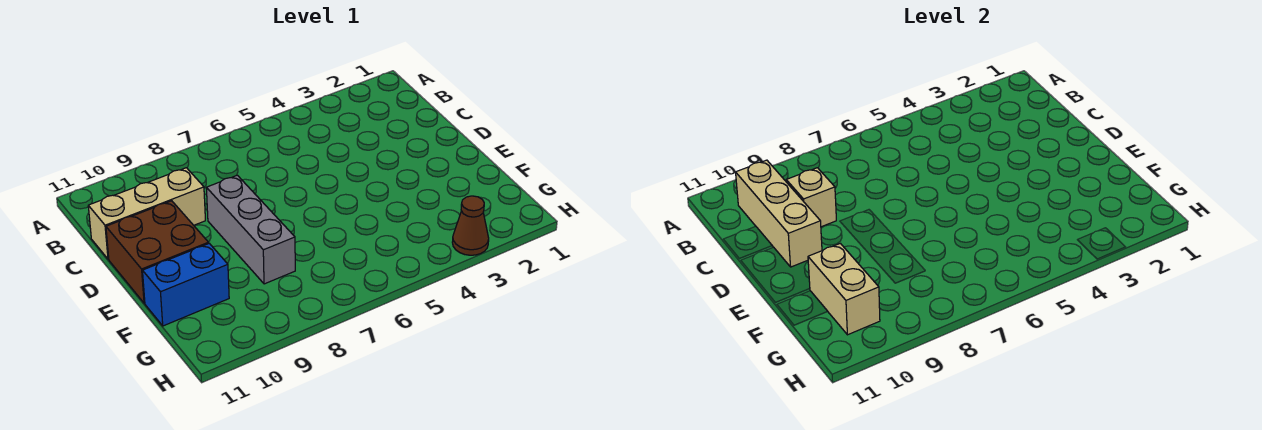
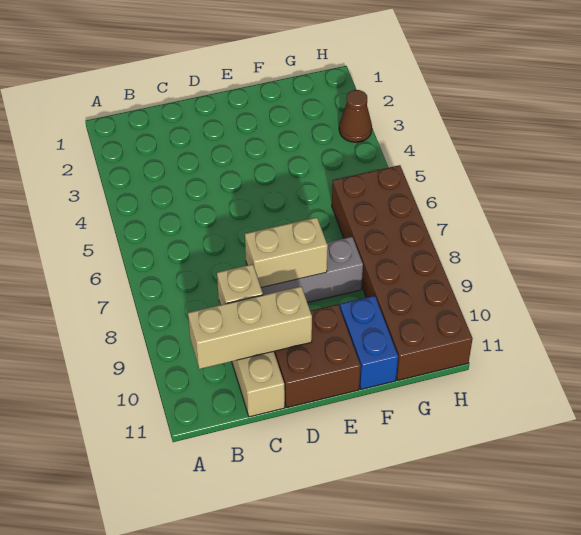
tan 1x2 brick [808,243,880,335] -> tan 1x2 brick moved to [245,217,328,288]
none -> brown 2x6 brick [332,165,473,380]

